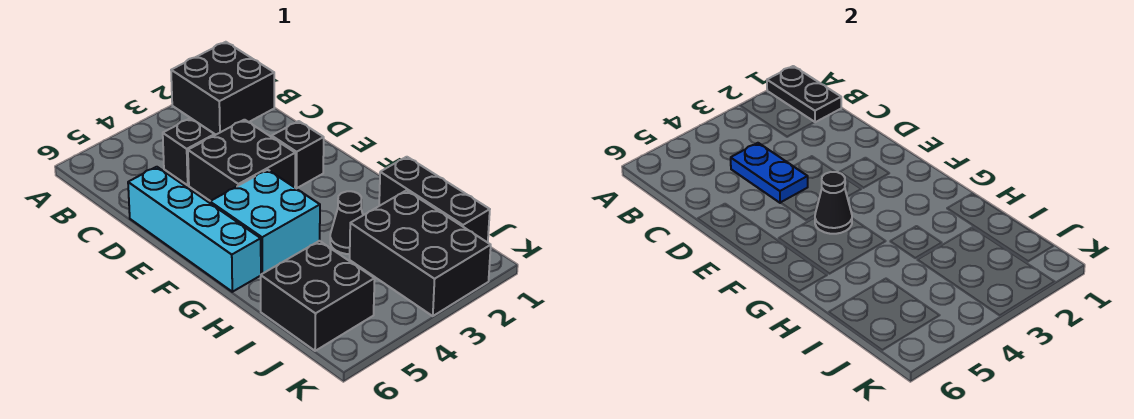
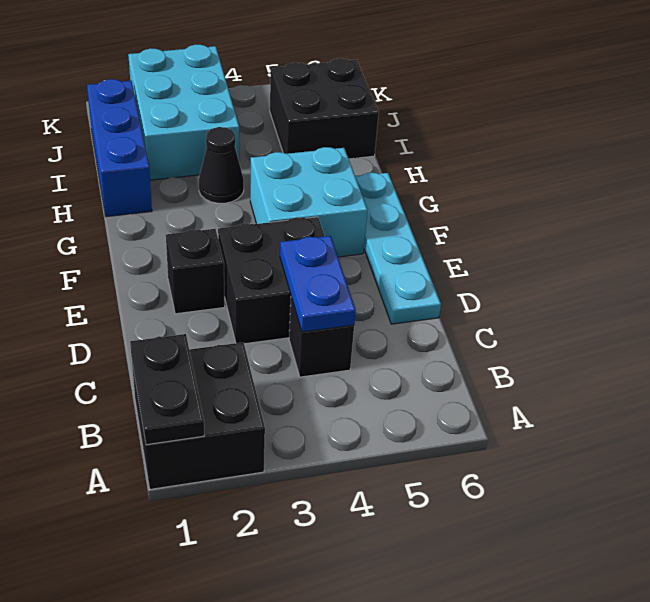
cyan 1x4 brick [128,167,261,292] -> cyan 1x4 plate [355,173,441,324]
black 1x1 cone [815,172,852,234] -> none
black 1x3 brick [379,157,490,243] -> blue 1x3 brick [87,79,152,217]
black 2x3 brick [350,190,491,316] -> cyan 2x3 brick [128,45,239,180]

